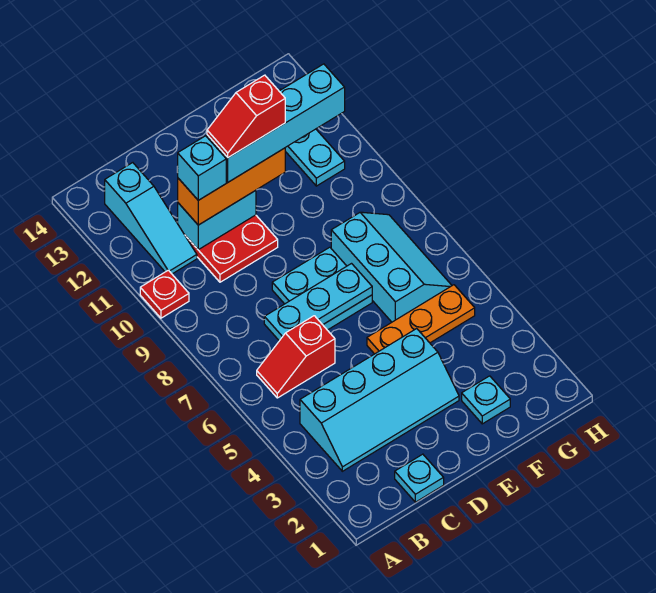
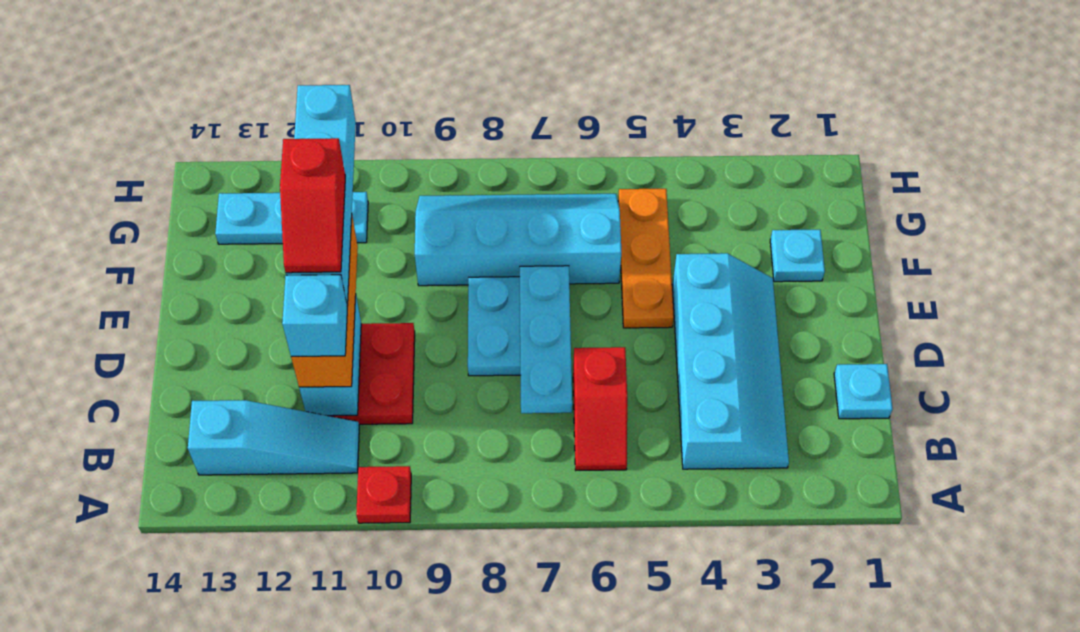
cyan 2x3 slope [331,212,452,322] -> cyan 2x4 slope [415,194,622,286]

